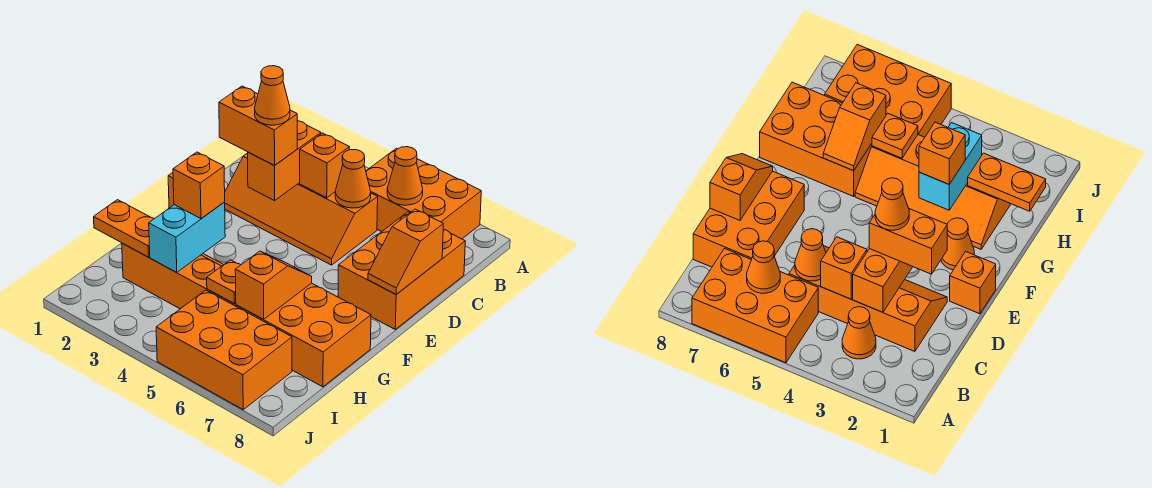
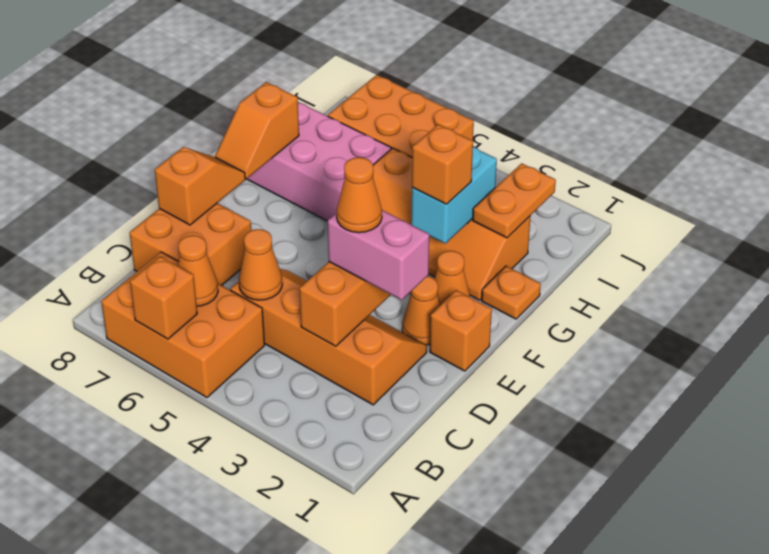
orange 1x1 cone [842,307,876,359] -> orange 1x1 cone moved to [402,276,440,345]
orange 1x1 brick [300,133,349,198] -> orange 1x1 brick moved to [130,256,197,339]
orange 2x3 brick [338,212,465,329] -> orange 2x2 brick [130,203,251,285]
orange 1x2 brick [219,86,297,166] -> pink 1x2 brick [328,210,429,300]
orange 2x3 brick [236,283,371,387] -> pink 2x3 brick [247,102,391,221]
orange 1x2 slope [235,251,312,319] -> orange 1x2 slope moved to [215,82,299,179]
orange 1x2 plate [94,200,154,257] -> orange 1x2 plate turned to [473,163,556,238]
orange 1x1 plate [207,260,240,304] -> orange 1x1 plate moved to [482,266,541,319]

